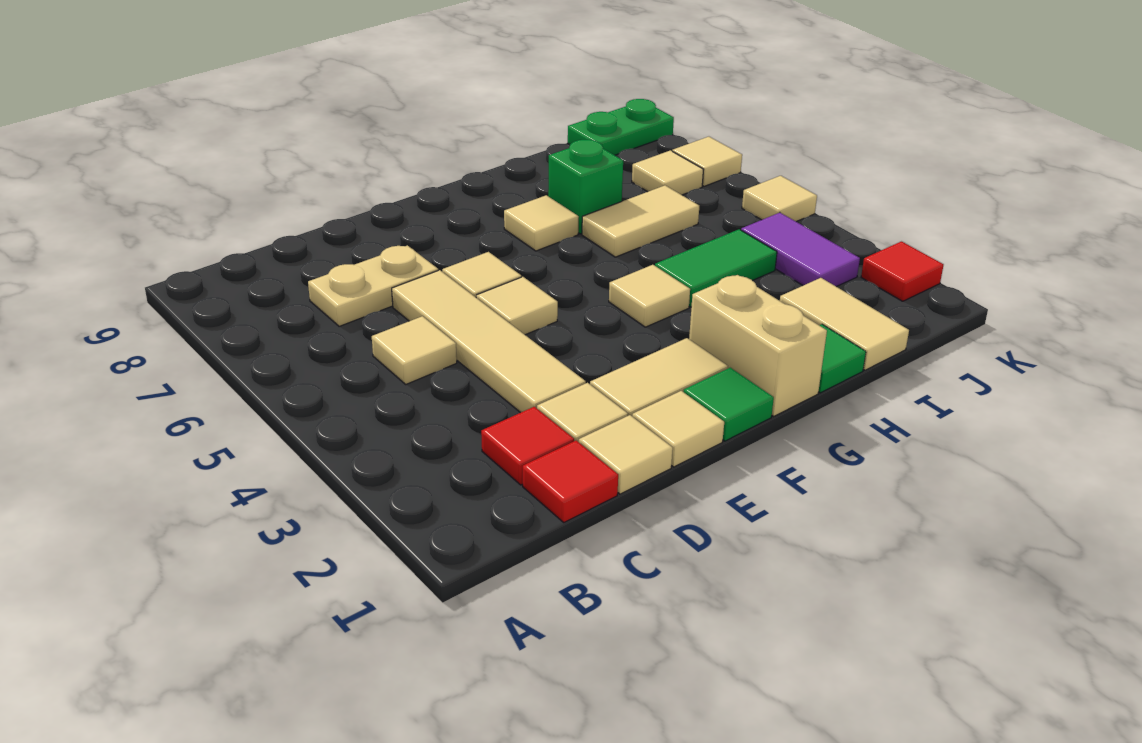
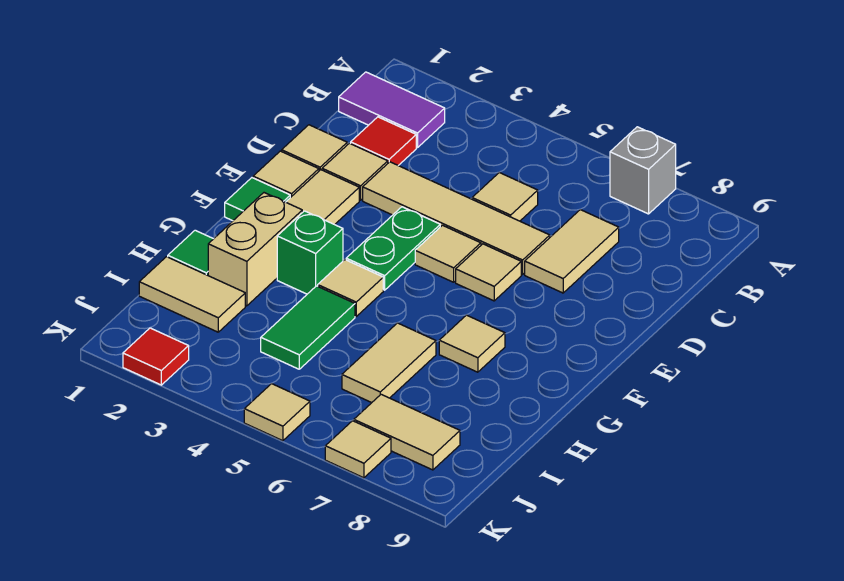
none -> grey 1x1 brick [610,127,676,214]
red 1x1 tile [523,441,618,522] -> none
tan 1x2 plate [308,245,438,326] -> tan 1x2 tile [525,210,619,293]
tan 1x2 brick [689,275,827,416] -> tan 1x2 brick turned to [208,193,302,306]
green 1x1 brick [548,140,623,234] -> green 1x1 brick moved to [277,211,343,294]
purple 1x2 tile [741,213,860,287] -> purple 1x2 tile moved to [339,72,445,148]
tan 1x1 tile [632,150,704,195] -> tan 1x2 tile [354,394,460,470]
green 1x2 plate [568,99,674,155] -> green 1x2 plate moved to [346,207,440,290]

